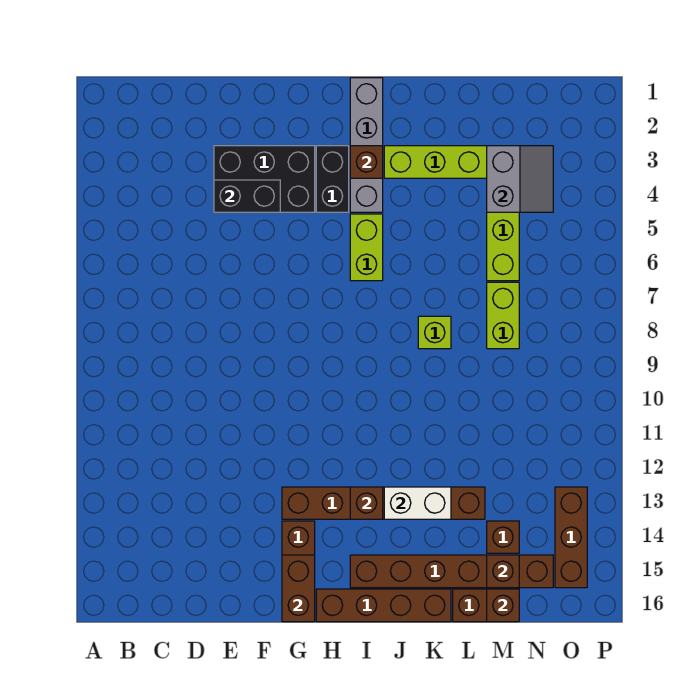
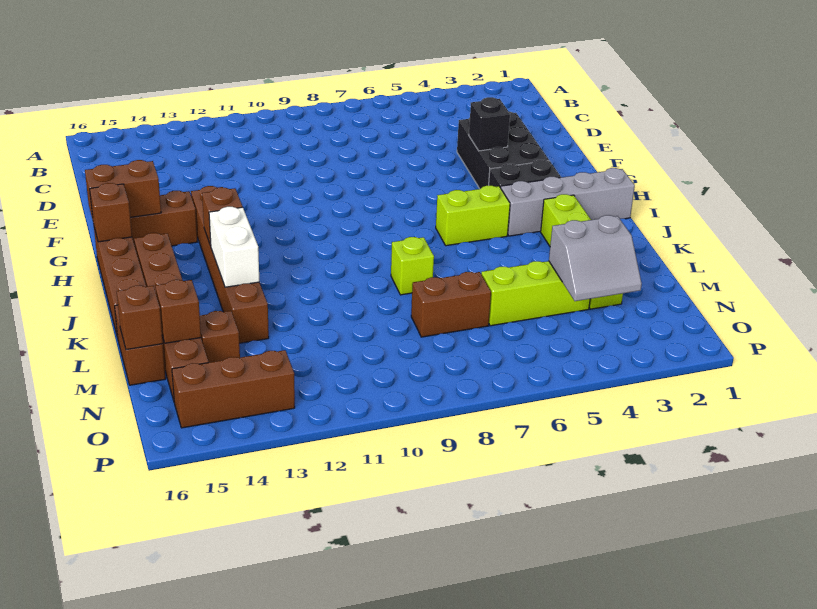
black 1x2 brick [214,180,280,212] -> black 1x1 brick [469,97,510,151]
brown 1x1 brick [350,146,383,178] -> brown 1x1 brick moved to [90,183,132,242]
lime 1x2 brick [487,282,519,349] -> brown 1x2 brick [411,272,491,337]

